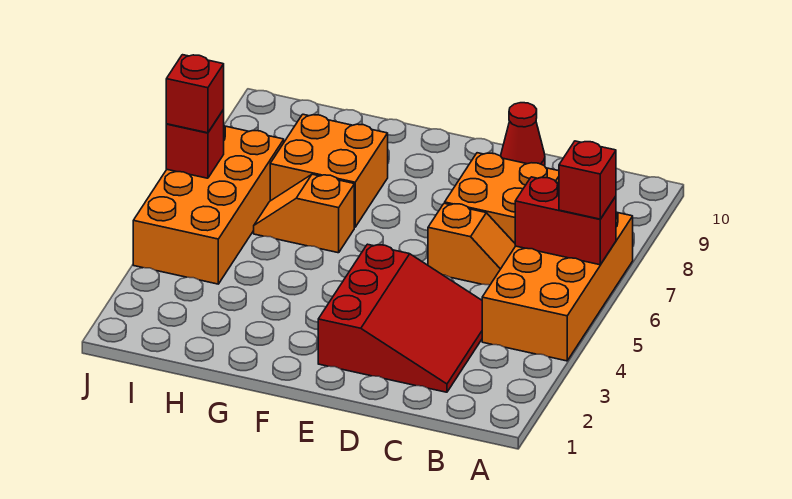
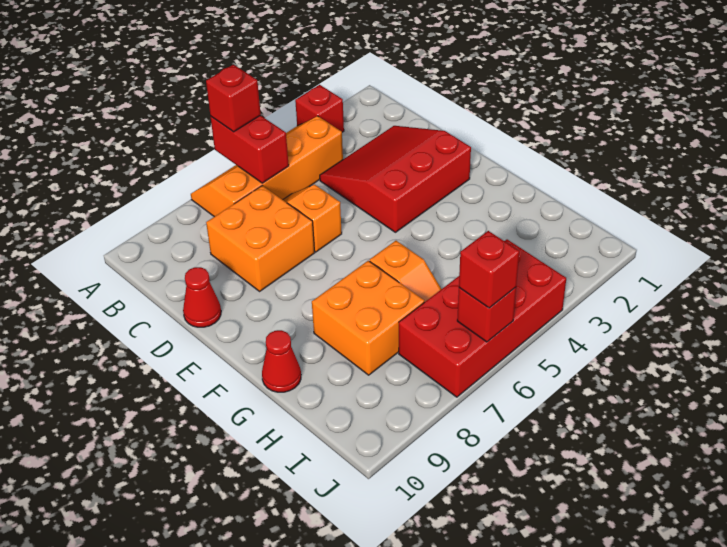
none -> red 1x1 brick [295,85,344,132]
orange 2x4 brick [482,212,633,361] -> orange 2x4 slope [191,116,343,217]
none -> red 1x1 cone [262,330,301,392]
orange 2x4 brick [133,126,284,284] -> red 2x4 brick [399,239,566,397]

